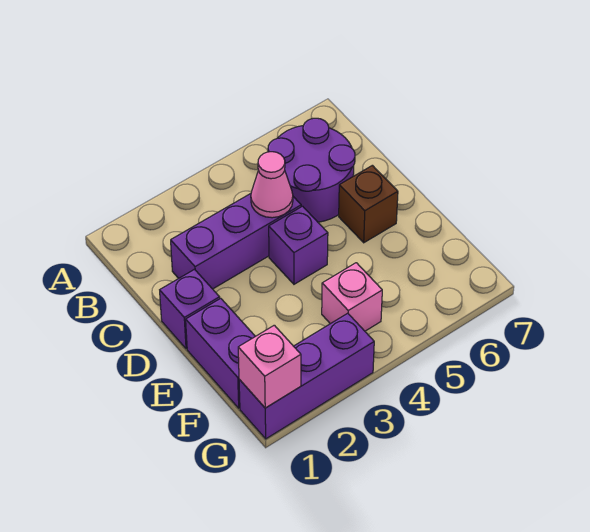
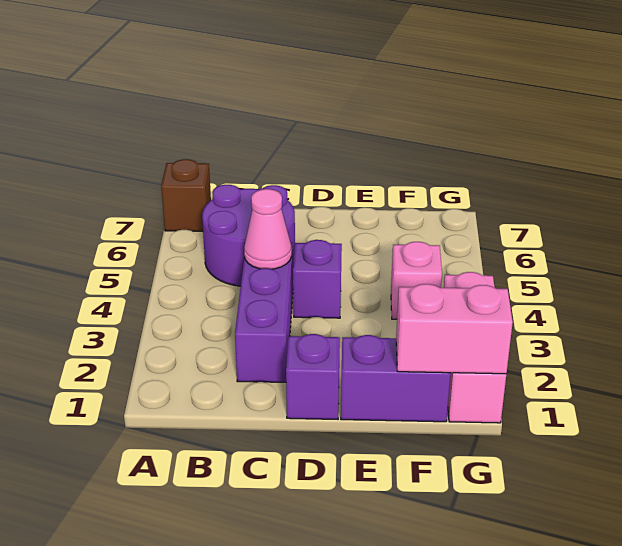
brown 1x1 brick [339,165,398,243] -> brown 1x1 brick moved to [161,159,211,231]
purple 1x3 brick [239,313,374,439] -> pink 1x3 brick [444,272,506,423]
pink 1x1 brick [238,325,301,408] -> pink 1x2 brick [396,284,513,374]

